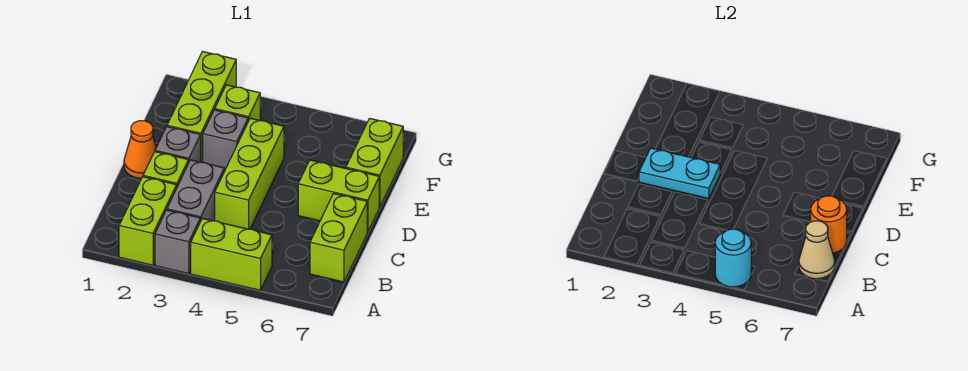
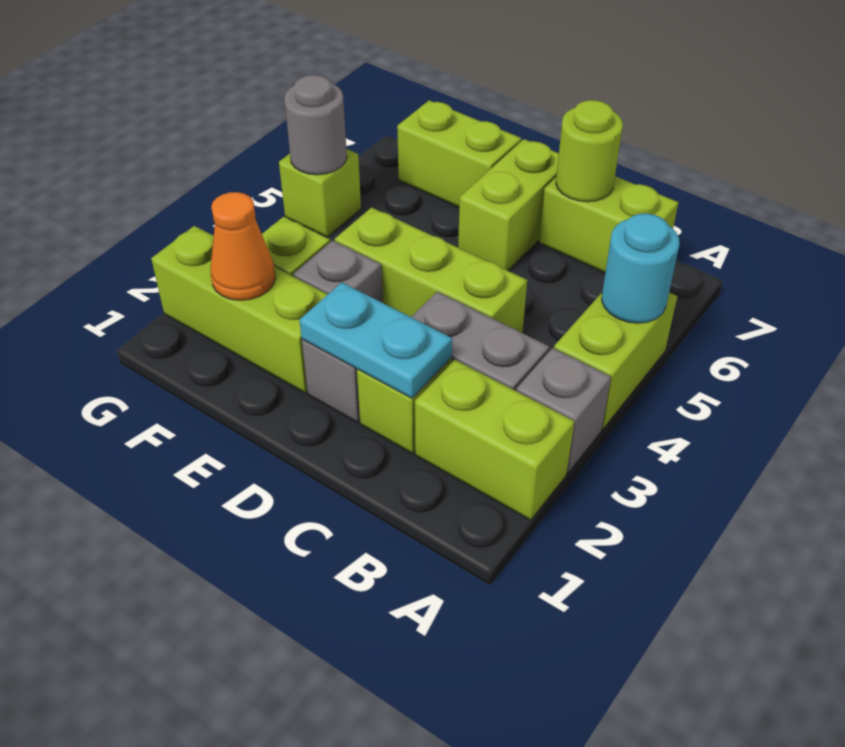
tan 1x1 cone [799,221,835,279] -> none
orange 1x1 round brick [811,196,847,253] -> lime 1x1 round brick [556,100,623,202]
orange 1x1 cone [124,121,156,179] -> orange 1x1 cone moved to [211,192,276,300]
cyan 1x2 plate [639,148,720,199] -> cyan 1x2 plate turned to [300,282,452,398]
none -> lime 1x1 brick [279,149,361,237]
none -> grey 1x1 round brick [284,75,347,175]

